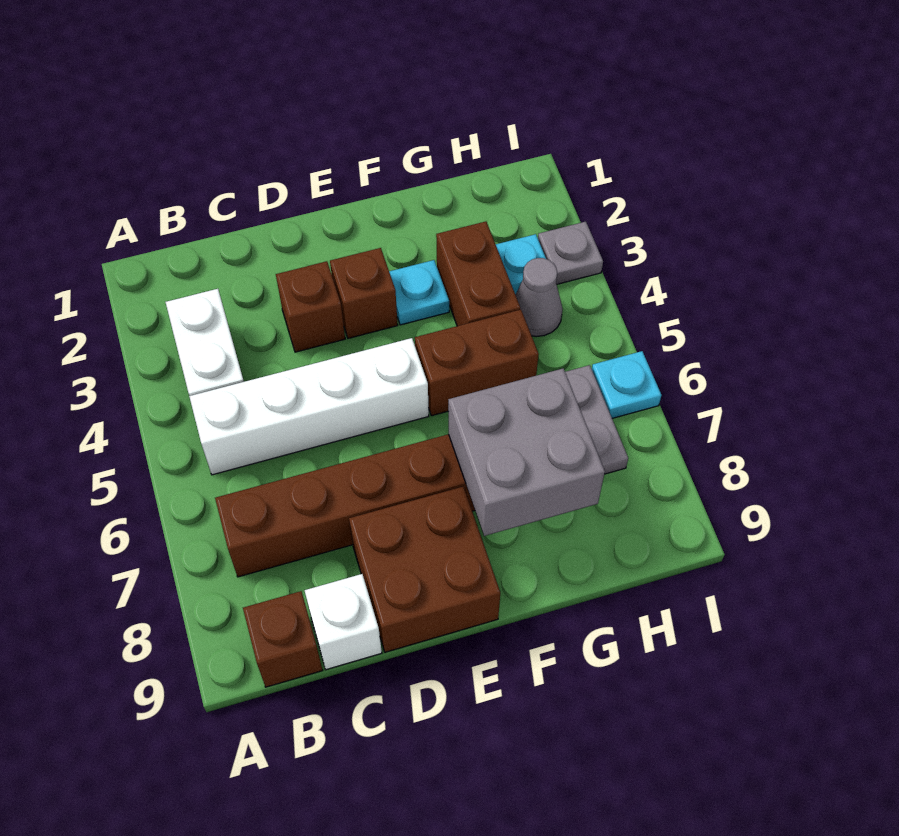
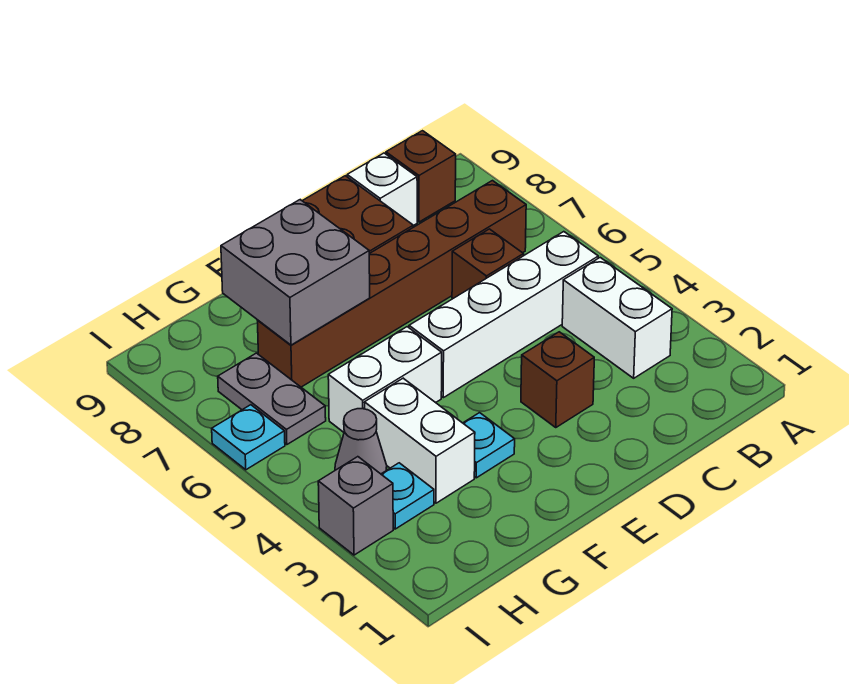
brown 1x1 brick [330,248,398,338] -> brown 1x1 brick moved to [452,229,524,298]
brown 1x2 brick [415,310,539,416] -> white 1x2 brick [328,327,442,432]
brown 1x2 brick [436,222,520,326] -> white 1x2 brick [364,378,475,503]
grey 1x1 plate [538,222,603,284] -> grey 1x1 brick [318,457,393,555]

